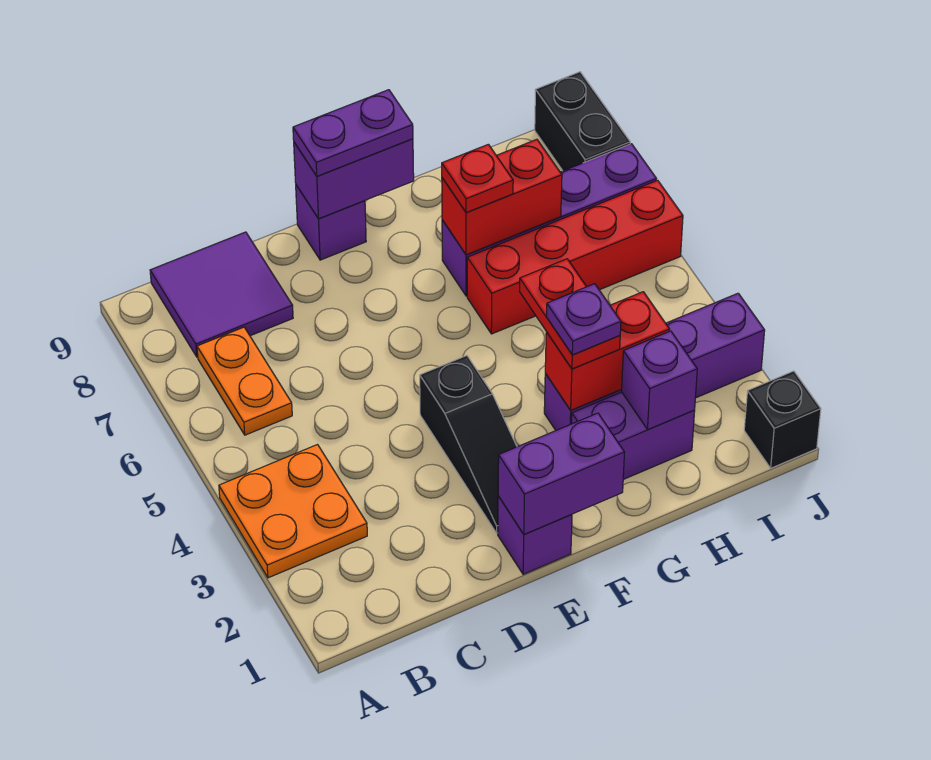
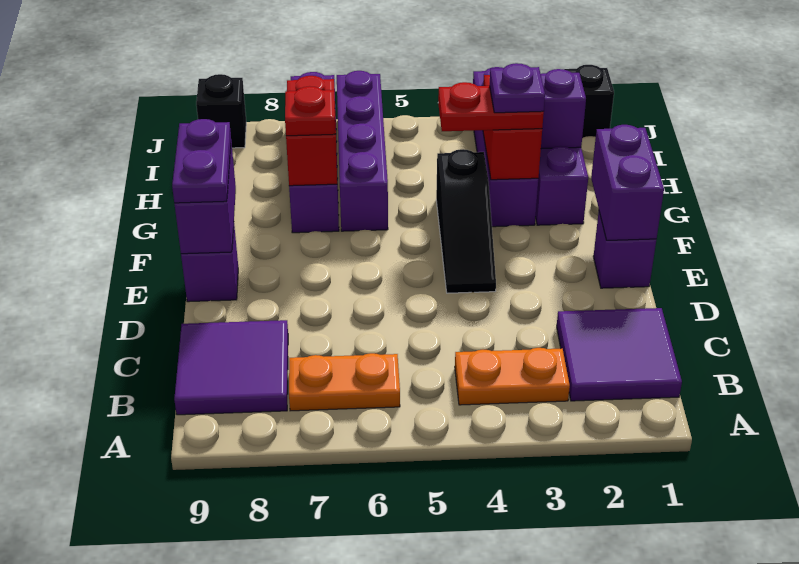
orange 2x2 plate [219,445,367,578] -> orange 1x2 plate [455,348,570,405]
none -> purple 2x2 tile [557,308,682,401]
black 1x3 slope [420,356,517,533] -> black 1x3 slope turned to [436,149,496,293]
red 1x4 brick [467,180,683,334] -> purple 1x4 brick [337,71,388,231]
black 1x2 brick [535,72,630,171] -> black 1x1 brick [196,74,246,148]

